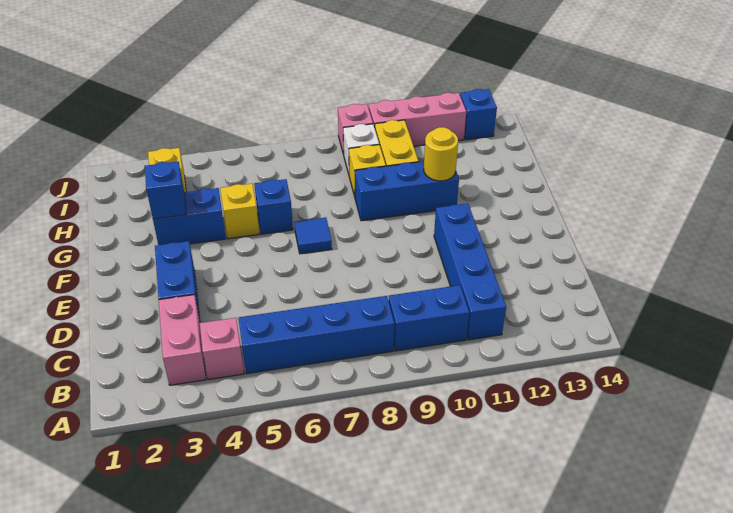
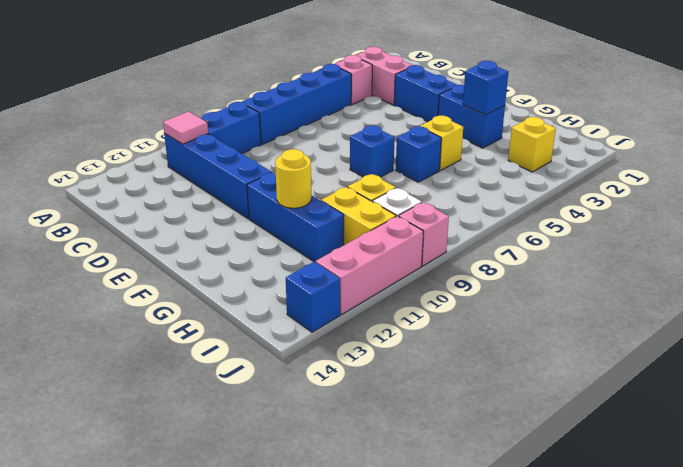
none -> pink 1x1 tile [163,112,208,144]
blue 1x1 tile [294,217,332,254] -> blue 1x1 brick [350,126,395,177]
blue 1x2 brick [153,188,226,245] -> blue 1x2 brick turned to [438,85,505,148]
blue 1x3 brick [355,161,459,221] -> blue 1x3 brick turned to [247,173,344,262]

